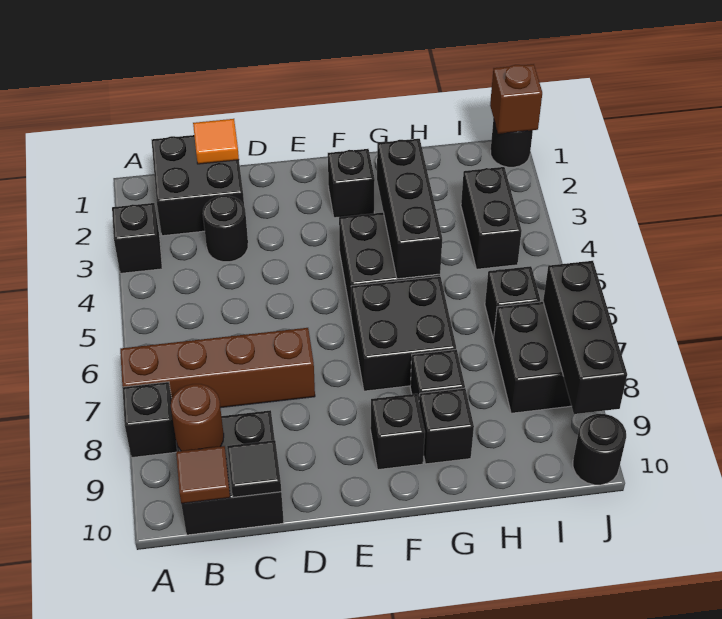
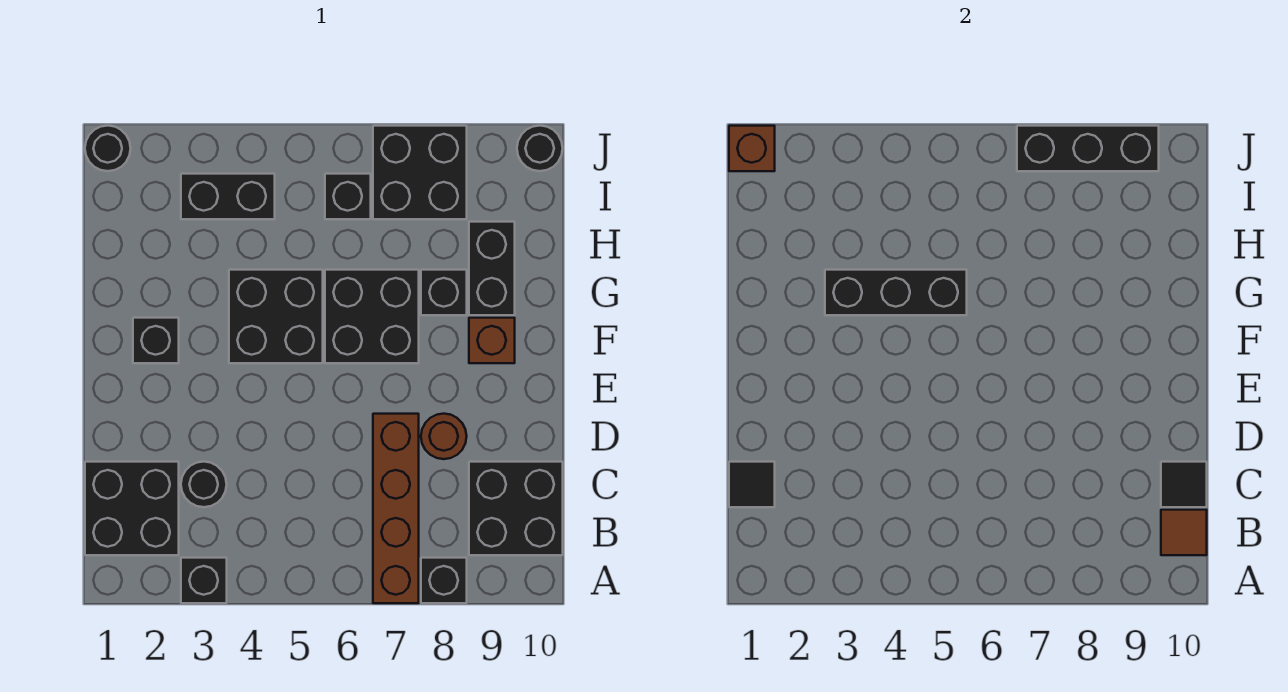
brown 1x1 round brick [171,384,224,451] -> brown 1x1 round brick moved to [421,414,467,459]
orange 1x1 tile [193,119,239,164] -> black 1x1 tile [729,462,775,507]
black 1x1 brick [371,394,425,470] -> brown 1x1 brick [469,318,515,363]
black 1x1 brick [419,388,474,464] -> black 1x2 brick [469,222,515,315]

